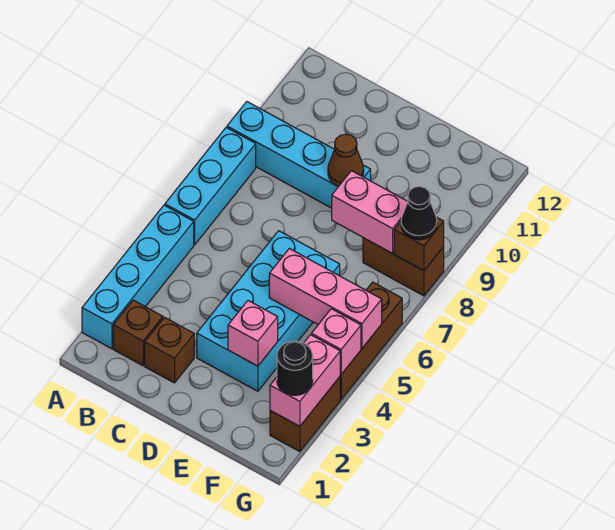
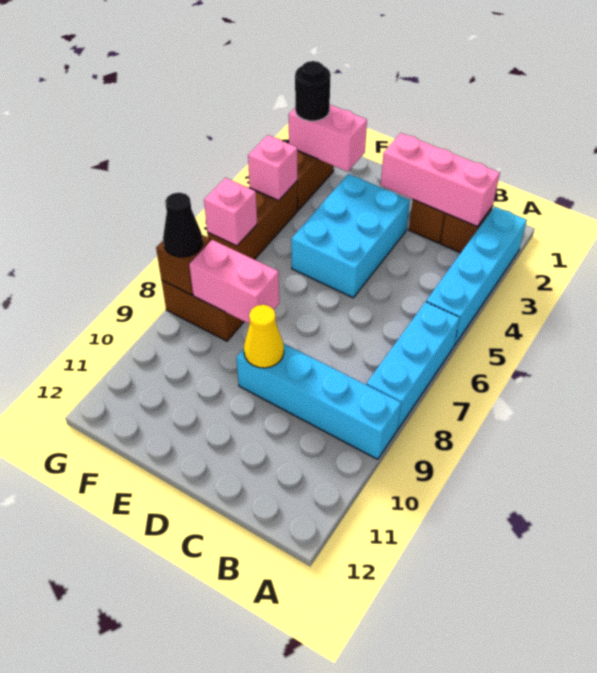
cyan 2x4 brick [197,231,340,391] -> cyan 2x3 brick [291,174,410,298]
brown 1x1 cone [328,134,364,186] -> yellow 1x1 cone [244,305,284,368]
pink 1x1 brick [228,301,278,366] -> pink 1x1 brick moved to [204,178,257,246]
pink 1x3 brick [269,249,382,348] -> pink 1x3 brick moved to [381,133,500,227]
pink 1x2 brick [270,335,340,426] -> pink 1x2 brick turned to [289,105,367,172]

